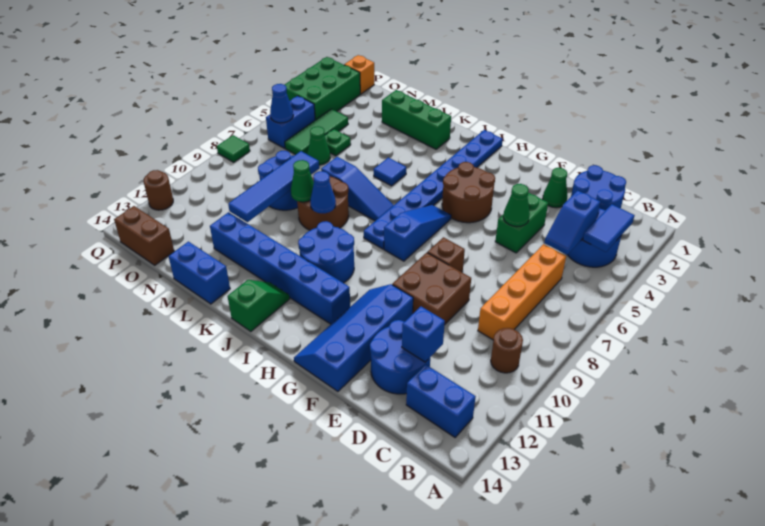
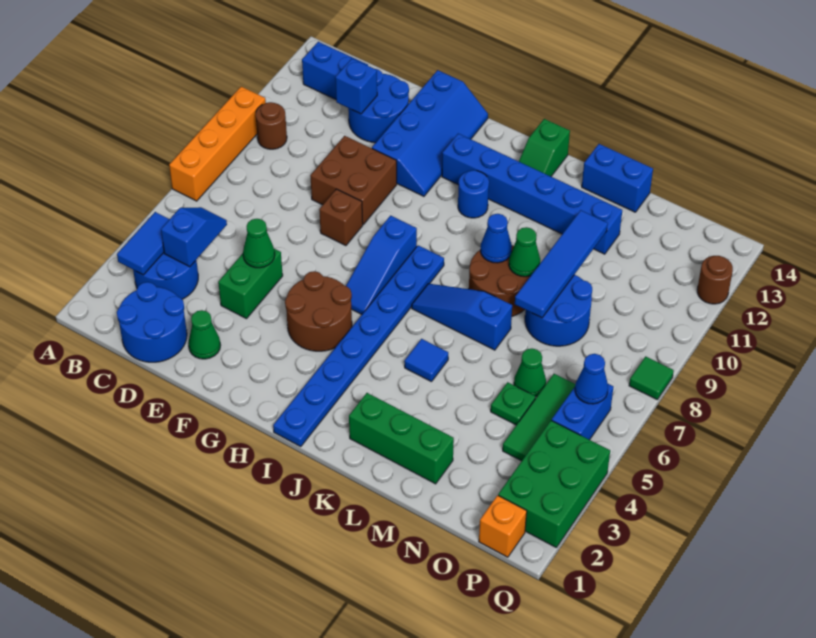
orange 1x4 brick [478,244,566,340] -> orange 1x4 brick moved to [169,87,266,201]
blue 2x2 round brick [298,221,354,283] -> blue 1x1 round brick [458,170,489,218]
brown 1x2 brick [114,206,174,265] -> none

